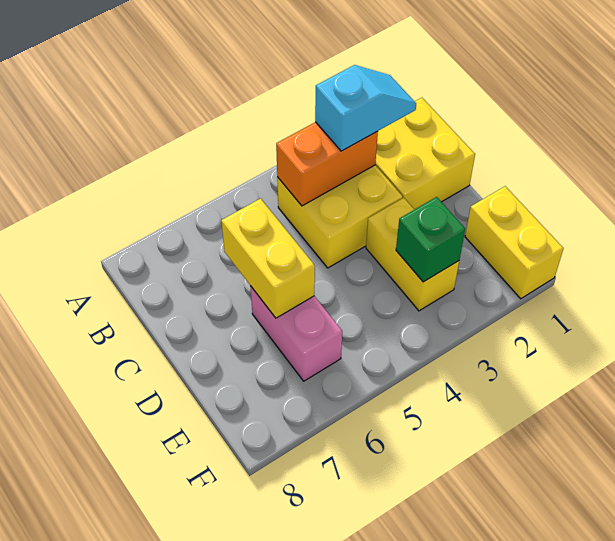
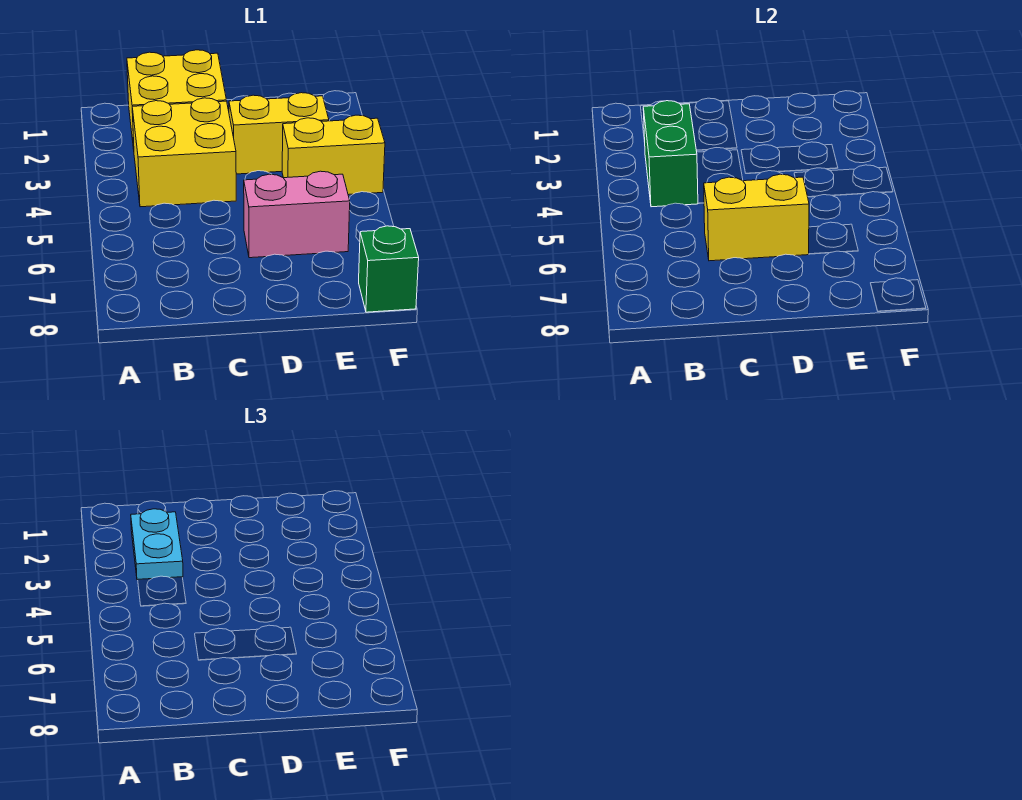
cyan 1x2 slope [315,65,416,151] -> cyan 1x2 plate [131,509,183,580]
orange 1x2 brick [276,122,378,206] -> green 1x2 brick [643,101,698,207]
yellow 1x2 brick [465,186,563,299] -> yellow 1x2 brick moved to [282,115,385,195]
green 1x1 brick [396,197,465,282] -> green 1x1 brick moved to [359,226,419,312]

